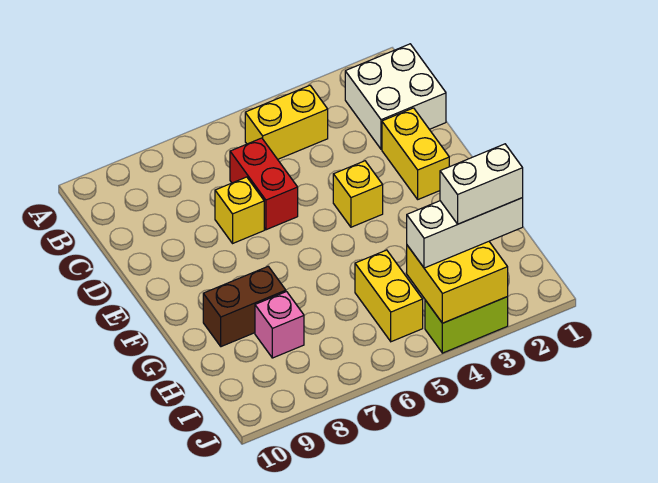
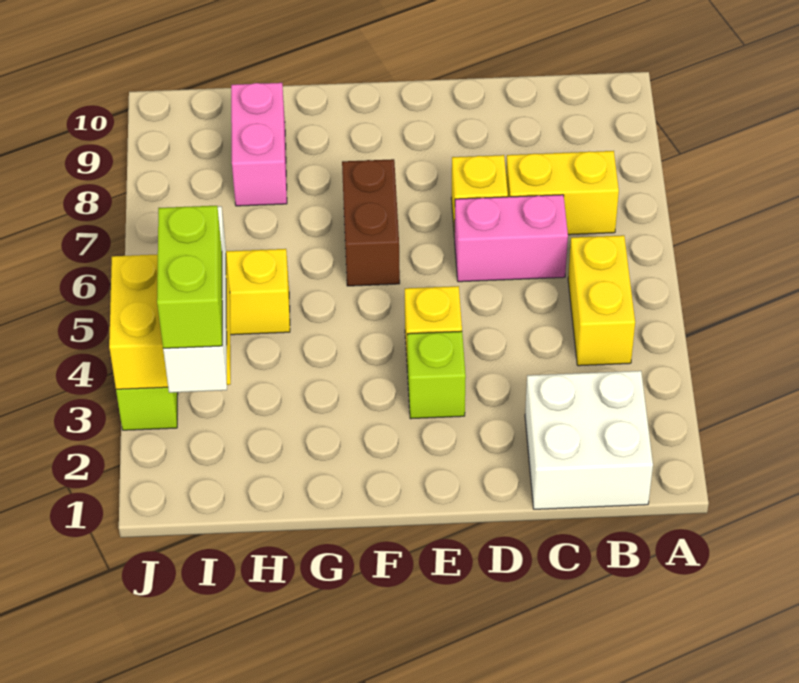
red 1x2 brick [230,138,298,230] -> pink 1x2 brick [455,195,568,282]
yellow 1x2 brick [382,108,449,199] -> yellow 1x2 brick moved to [506,151,619,235]
none -> lime 1x1 brick [407,331,466,419]
brown 1x2 brick [203,266,286,347] -> brown 1x2 brick moved to [342,159,400,286]
pink 1x1 brick [255,292,304,358] -> pink 1x2 brick [231,83,287,206]
white 1x2 brick [440,144,523,224] -> lime 1x2 brick [157,206,222,348]

